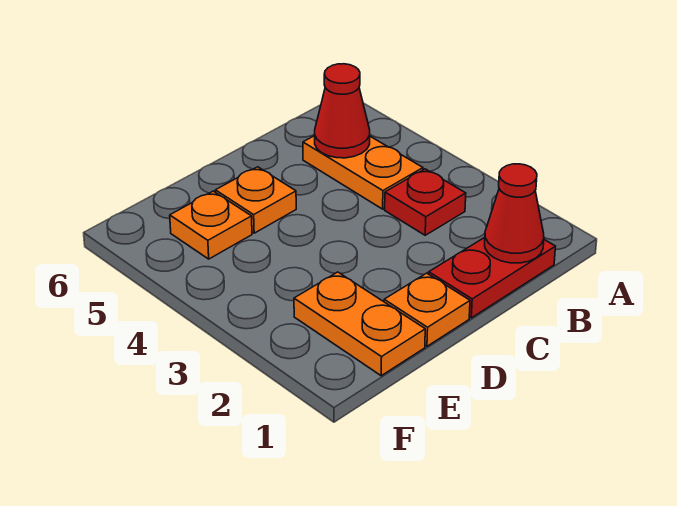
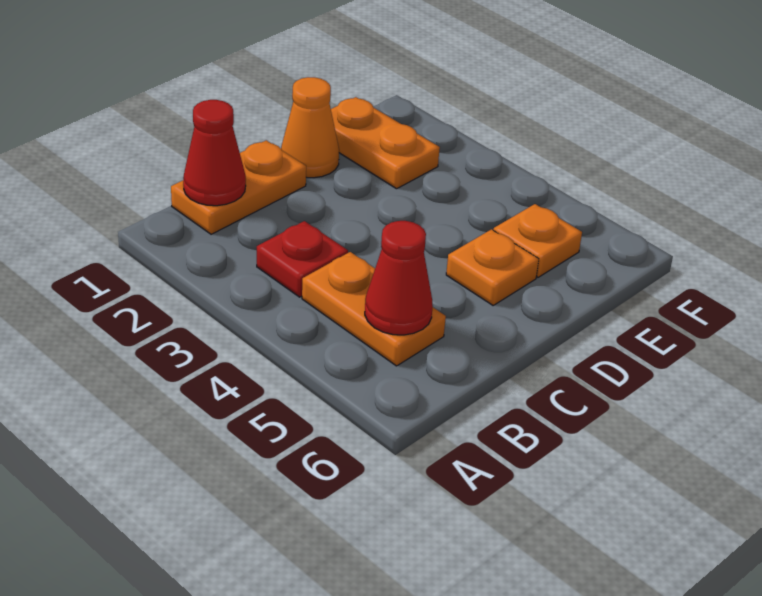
red 1x2 plate [429,237,556,318] -> orange 1x2 plate [171,140,306,234]
orange 1x1 plate [384,273,470,346] -> orange 1x1 cone [281,77,339,178]

